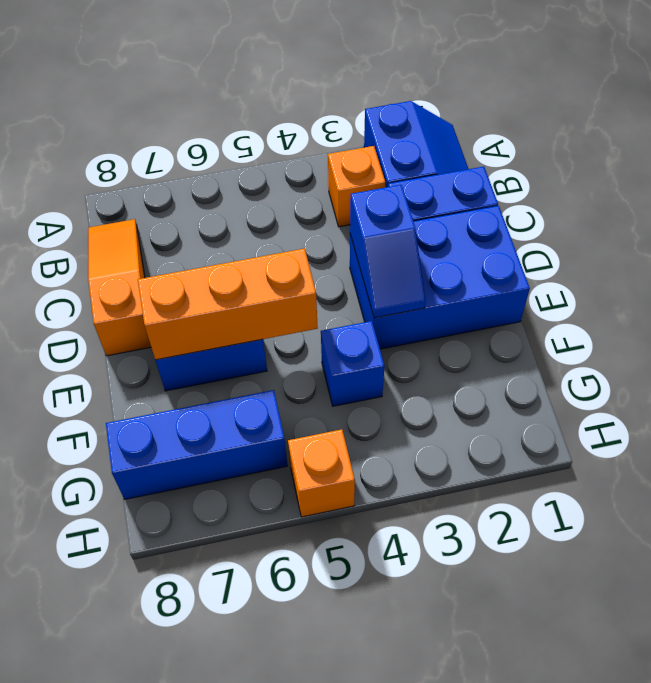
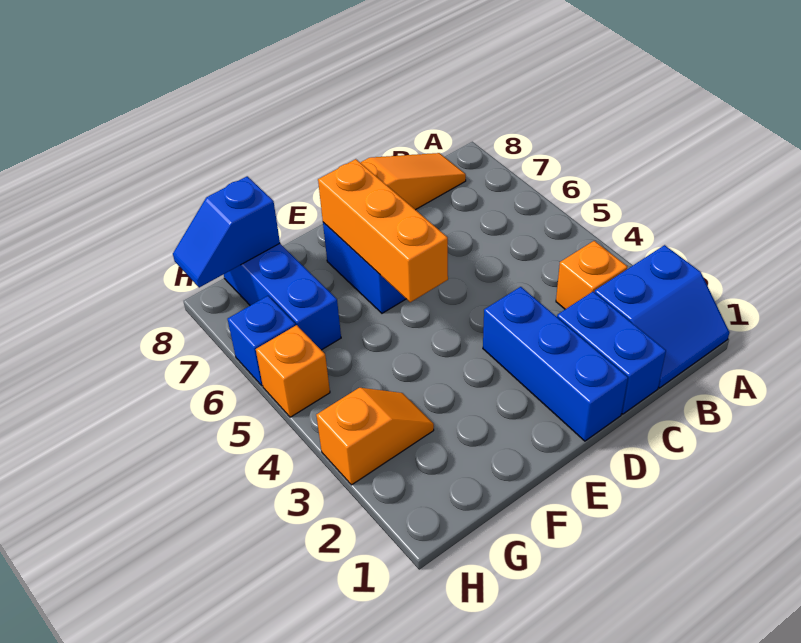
blue 2x3 brick [350,206,530,349] -> blue 1x3 brick [483,287,628,441]
blue 1x2 slope [350,185,426,318] -> blue 1x2 slope moved to [173,176,280,288]
blue 1x1 brick [321,321,385,406] -> blue 1x1 brick moved to [228,296,296,386]
none -> orange 1x2 slope [316,388,434,485]

